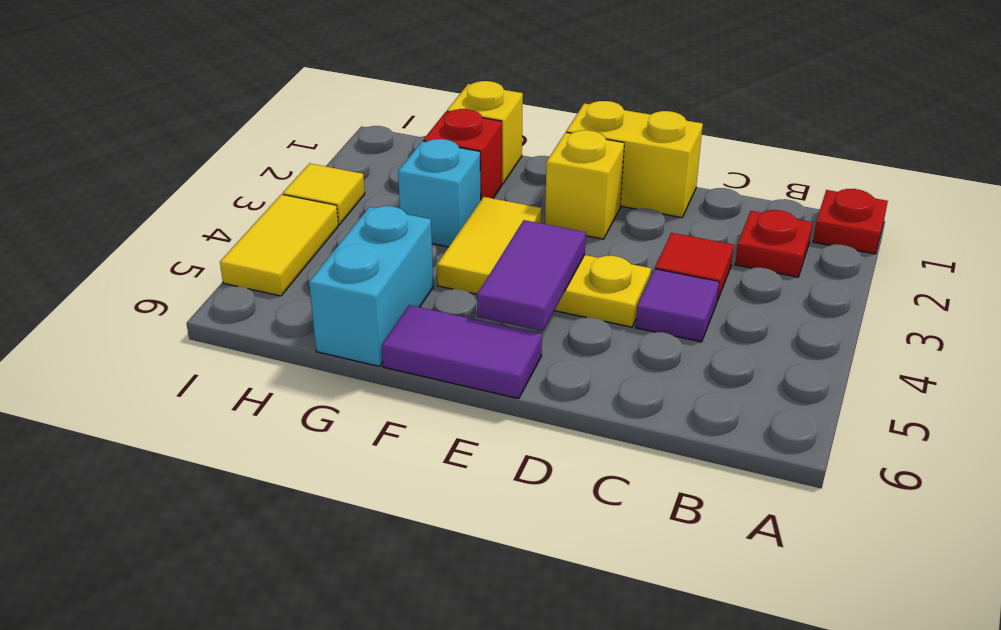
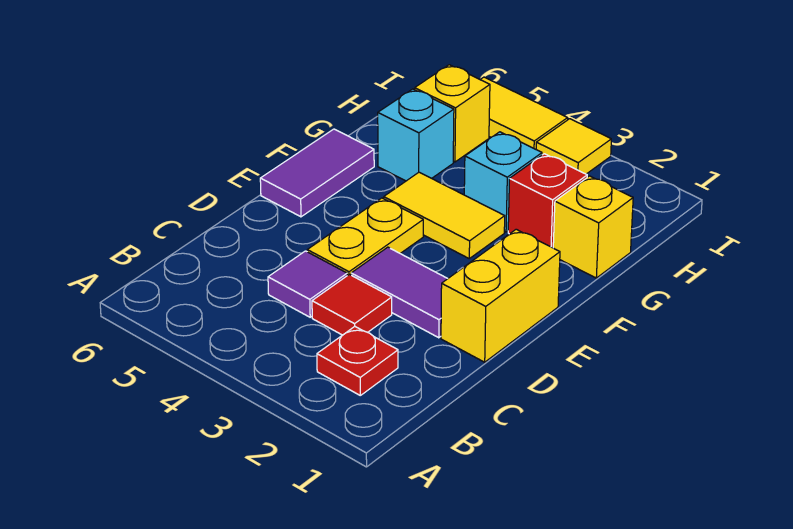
red 1x1 plate [813,189,888,254] -> none
yellow 1x1 brick [545,130,624,239] -> yellow 1x1 brick moved to [415,65,490,162]
purple 1x2 tile [477,220,586,331] -> purple 1x2 tile moved to [351,247,448,338]
cyan 1x2 brick [309,206,433,366] -> cyan 1x1 brick [378,89,454,181]

